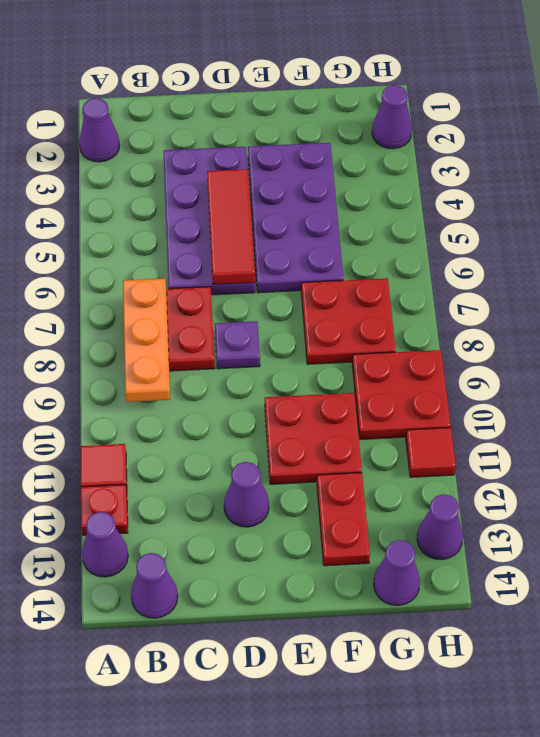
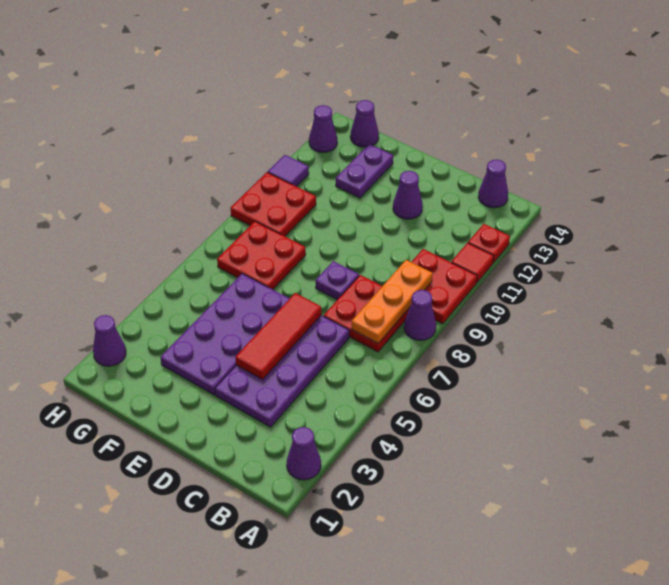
purple 1x1 cone [82,512,128,577] -> purple 1x1 cone moved to [404,290,436,340]
red 2x2 plate [265,393,362,484] -> red 2x2 plate moved to [412,249,477,324]
red 1x2 plate [317,473,370,566] -> purple 1x2 plate [336,144,393,198]
red 1x1 tile [406,428,456,477] -> purple 1x1 tile [268,155,309,187]

